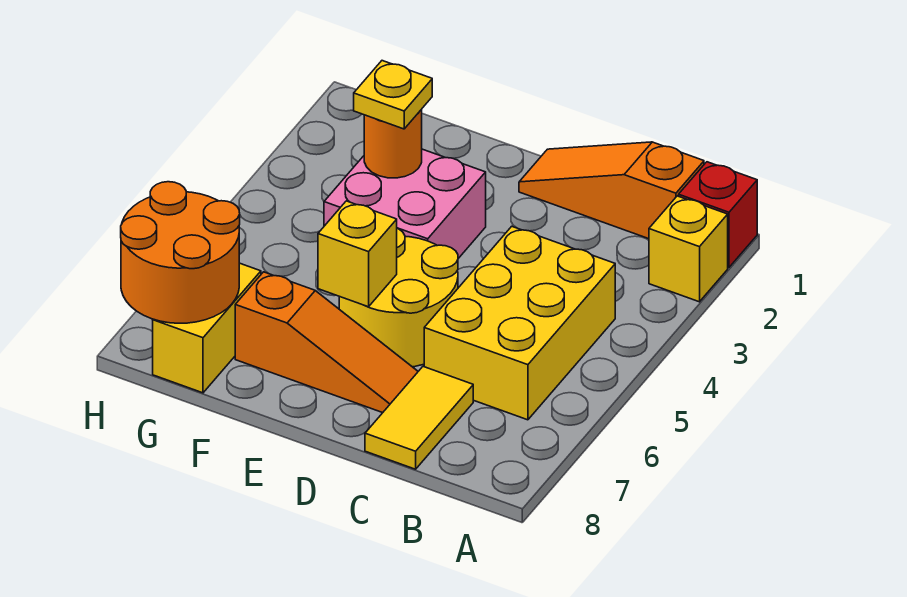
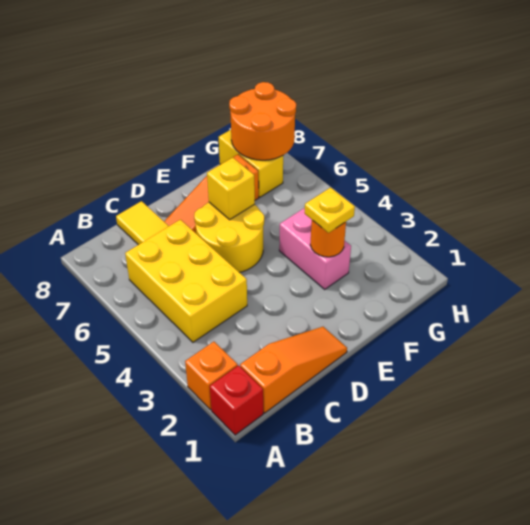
yellow 1x1 brick [649,196,728,302] -> orange 1x1 brick [185,342,238,410]
pink 2x2 brick [324,149,486,259] -> pink 1x2 brick [279,208,351,289]

